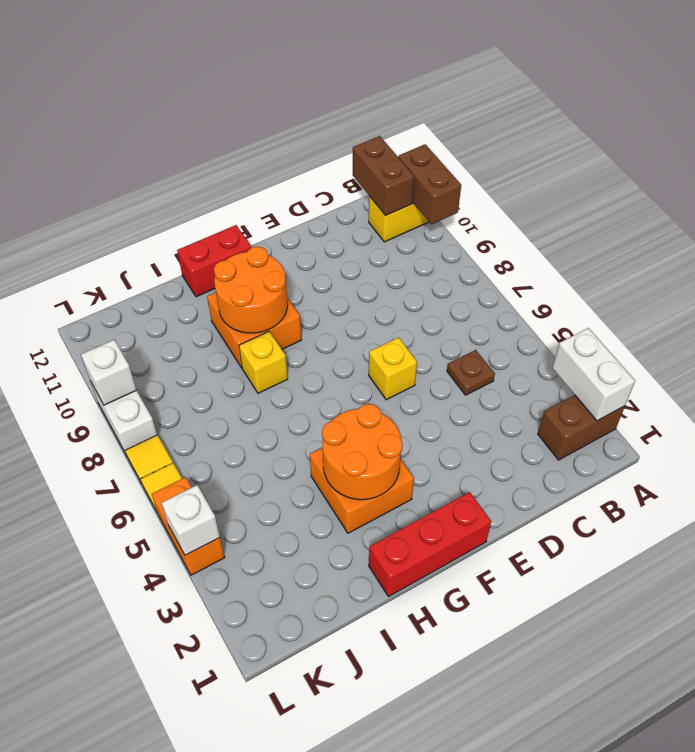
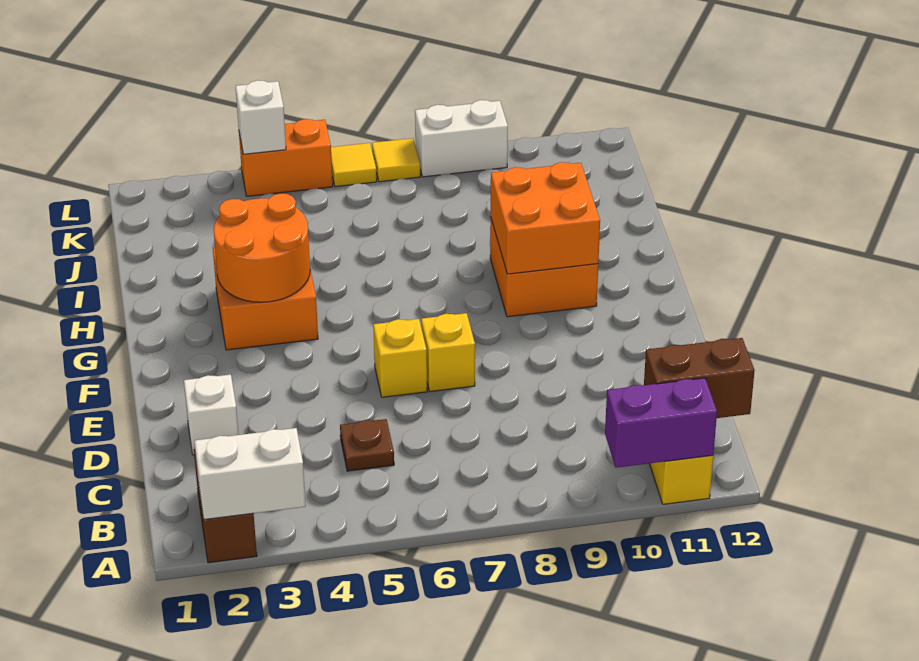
brown 1x2 brick [398,144,461,224] -> purple 1x2 brick [605,378,717,468]
red 1x3 brick [369,492,491,597] -> none
orange 2x2 round brick [214,246,288,333] -> orange 2x2 brick [491,162,600,274]
red 1x2 brick [177,225,251,297] -> none
yellow 1x1 brick [239,331,288,393] -> yellow 1x1 brick moved to [421,313,475,392]
white 1x1 brick [81,340,136,405] -> white 1x1 brick moved to [184,374,238,455]

